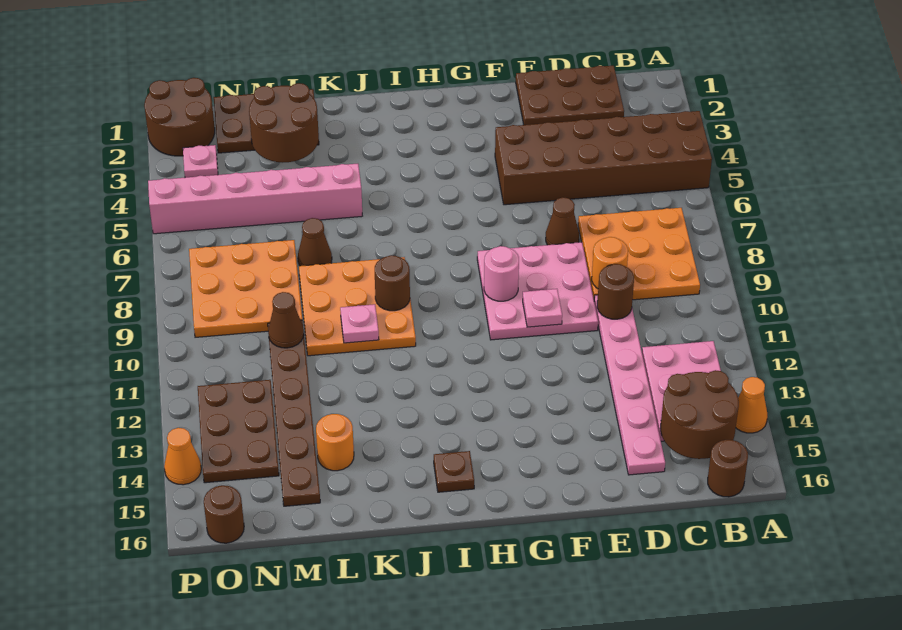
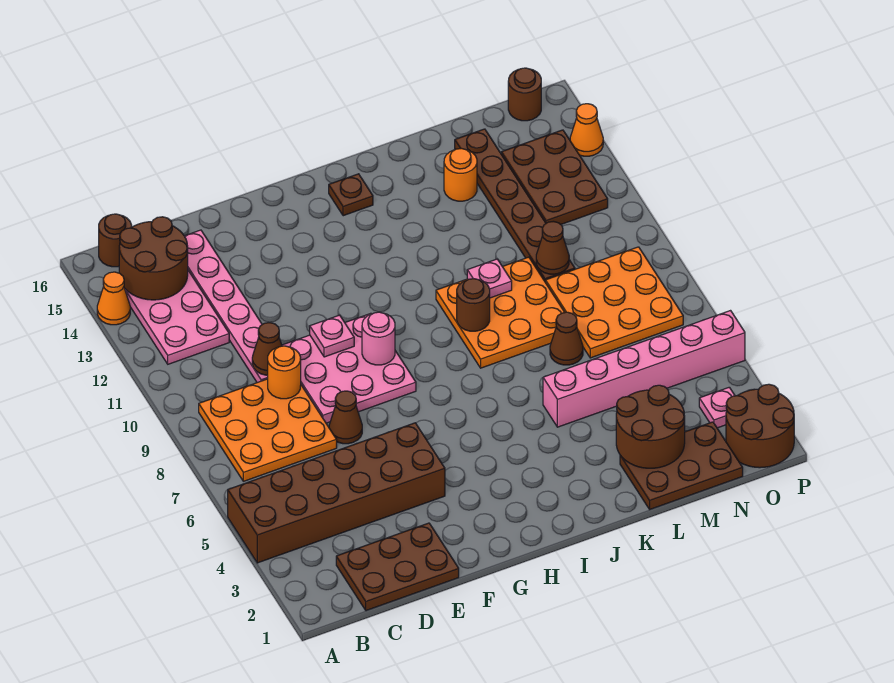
brown 1x1 round brick [597,264,634,319] -> brown 1x1 cone [252,323,282,375]

